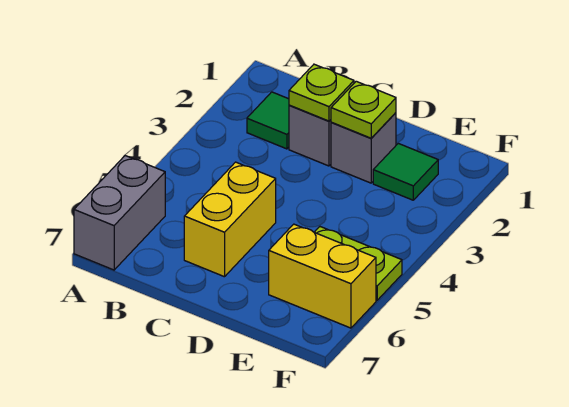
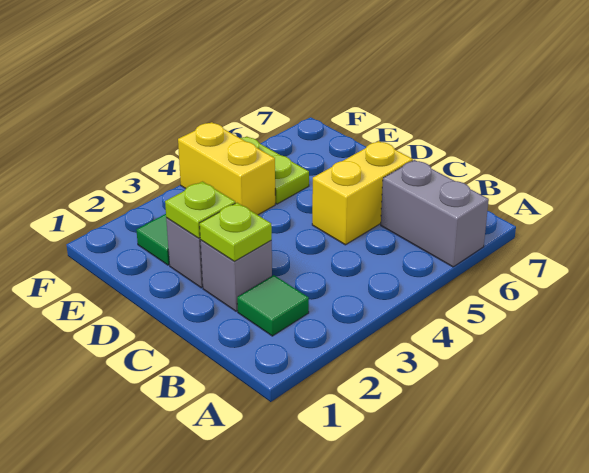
grey 1x2 brick [74,156,165,270] -> grey 1x2 brick turned to [381,160,489,267]
yellow 1x2 brick [269,224,376,328] -> yellow 1x2 brick moved to [178,122,275,215]

